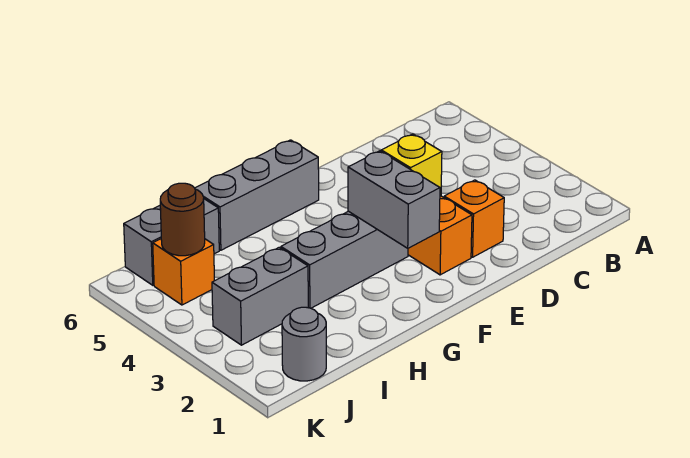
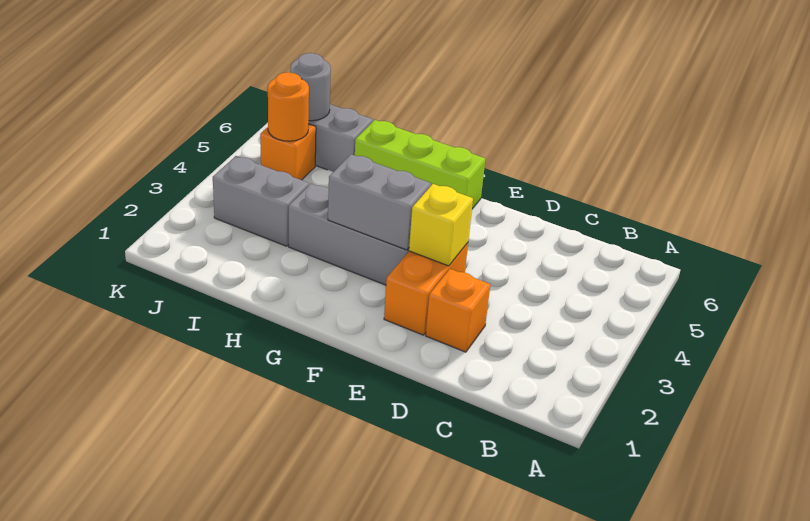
grey 1x2 brick [348,151,440,248] -> grey 1x2 brick turned to [328,154,431,250]
grey 1x3 brick [195,140,319,250] -> lime 1x3 brick [355,120,485,209]
grey 1x1 round brick [282,307,326,381] -> grey 1x1 round brick moved to [290,53,331,121]
brown 1x1 round brick [160,183,205,256] -> orange 1x1 round brick [268,72,309,141]

